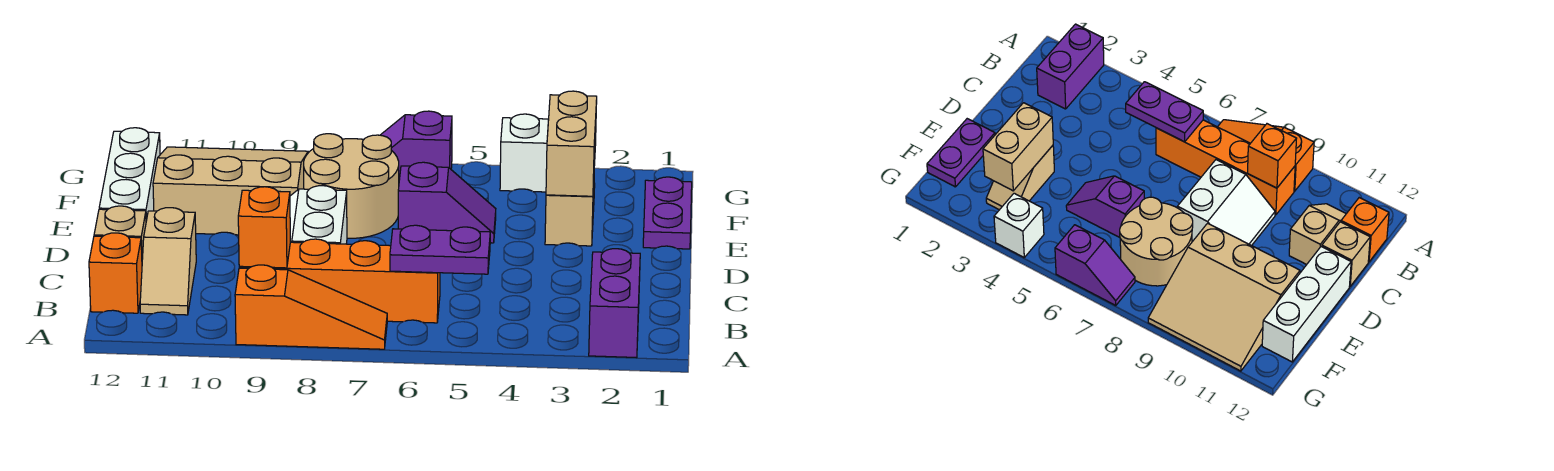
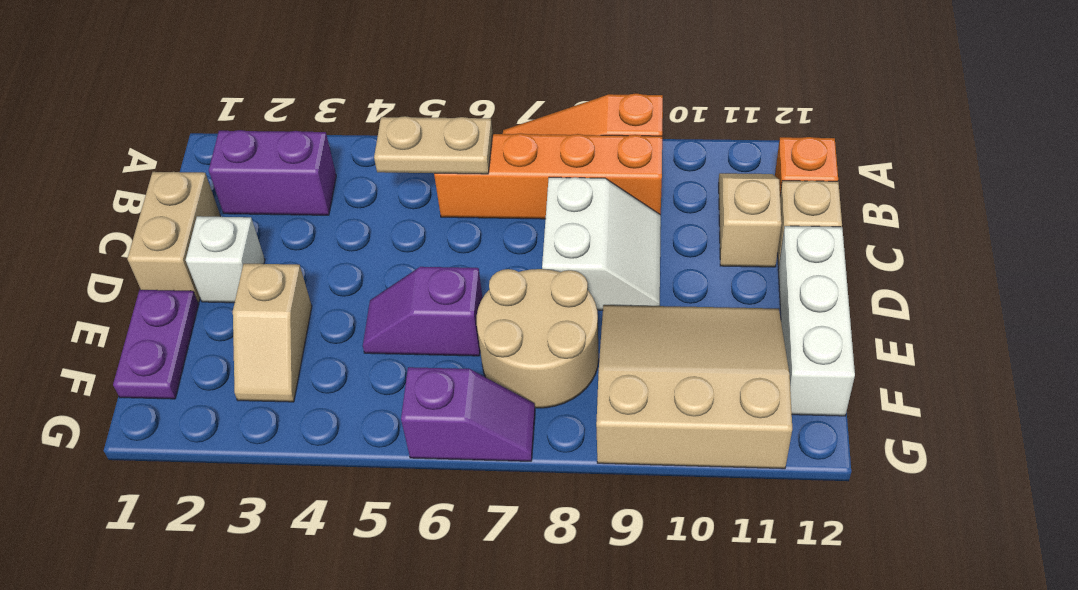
purple 1x2 brick [589,249,640,357] -> purple 1x2 brick turned to [209,130,336,215]
purple 1x2 plate [390,225,490,274] -> tan 1x2 plate [374,116,493,174]
orange 1x1 brick [238,187,290,268] -> none
tan 1x2 brick [546,91,597,196] -> tan 1x2 brick moved to [127,172,220,302]
tan 3x3 slope [153,147,308,235] -> tan 3x3 slope turned to [596,305,792,469]
white 1x1 brick [500,114,549,192] -> white 1x1 brick moved to [186,216,265,303]

